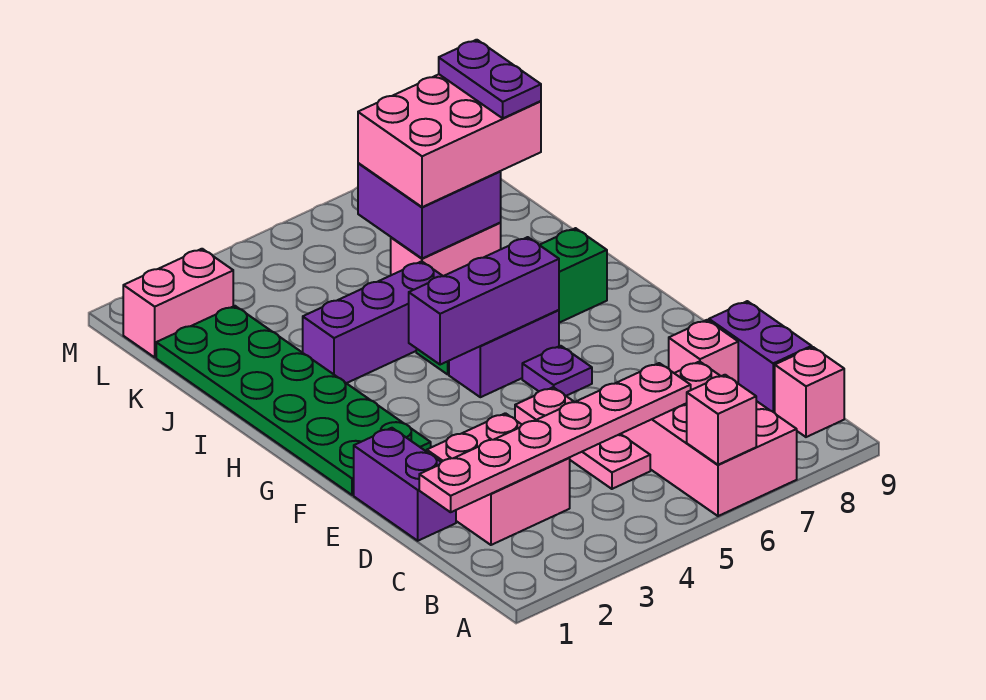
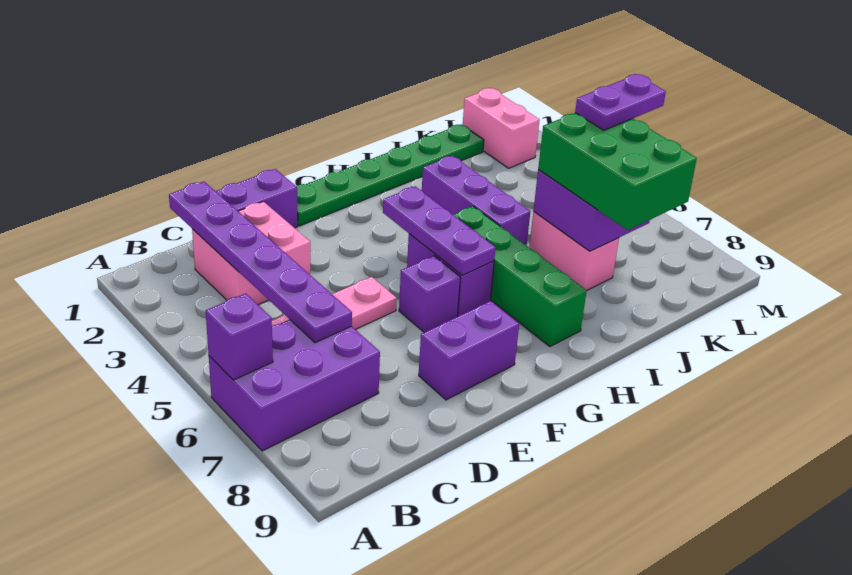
pink 2x3 brick [621,361,797,516] -> purple 2x3 brick [209,320,380,451]
pink 1x1 brick [687,375,756,465] -> purple 1x1 brick [206,293,273,380]
pink 1x1 brick [775,347,844,437] -> none
pink 1x6 plate [419,363,691,512] -> purple 1x6 plate [169,182,352,343]
purple 1x2 brick [709,301,812,413] -> purple 1x2 brick moved to [419,301,519,400]
pink 1x1 brick [669,320,738,383] -> none
green 2x6 plate [156,306,431,495] -> green 1x6 plate [297,124,484,226]
purple 1x1 plate [522,346,592,396] -> purple 1x1 brick [399,256,460,332]
purple 1x3 brick [409,237,559,365] -> purple 1x3 plate [383,186,496,275]
pink 2x3 brick [358,74,541,207] -> green 2x3 brick [538,113,697,230]
purple 1x2 plate [439,40,541,118] -> purple 1x2 plate moved to [575,74,666,130]

